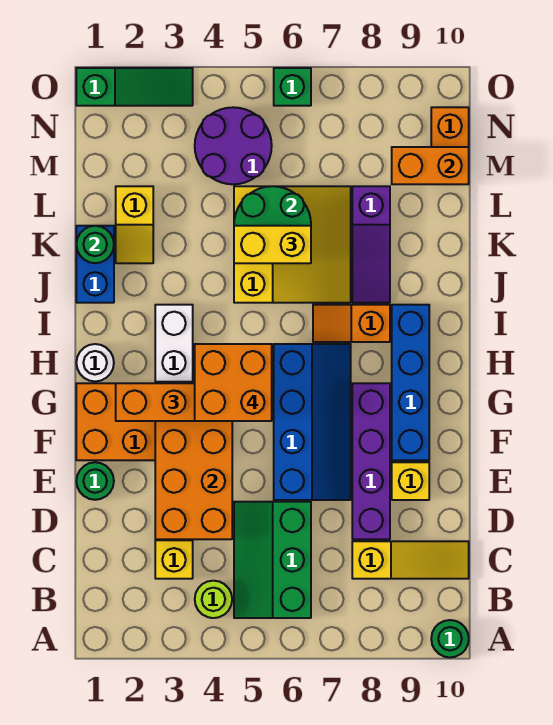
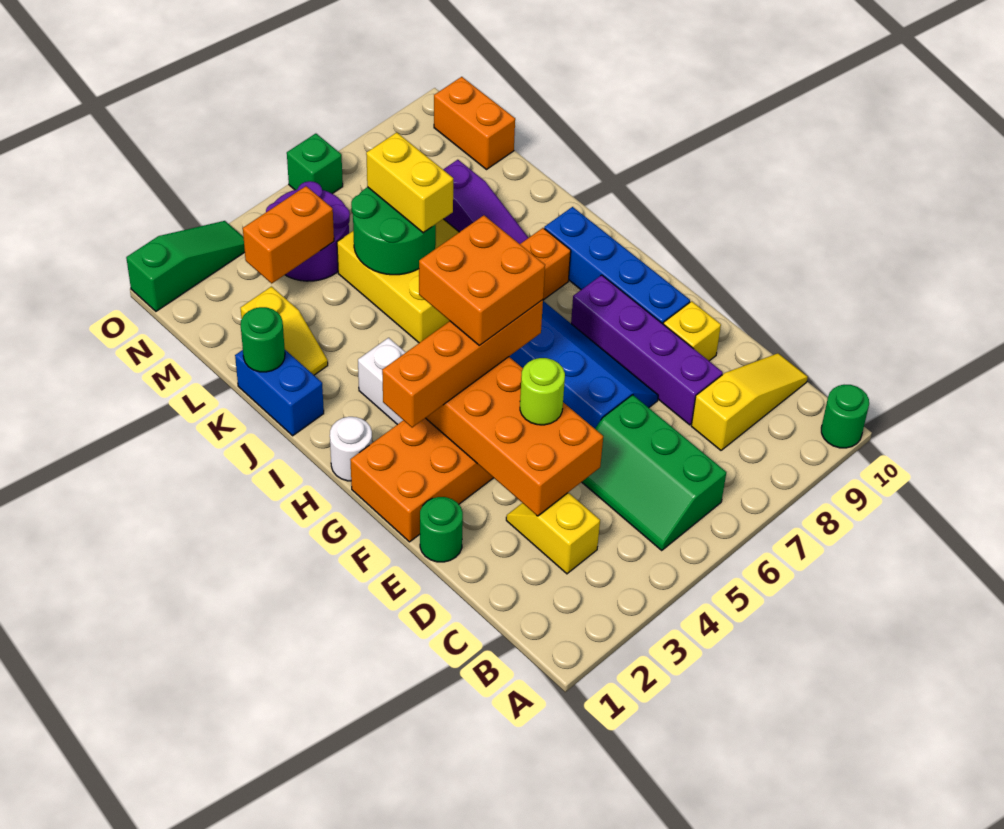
lime 1x1 round brick [195,581,232,618] -> lime 1x1 round brick moved to [520,358,565,425]
yellow 1x2 brick [234,226,311,263] -> yellow 1x2 brick turned to [366,132,453,233]
orange 1x2 brick [392,147,469,184] -> orange 1x2 brick moved to [243,186,334,283]

